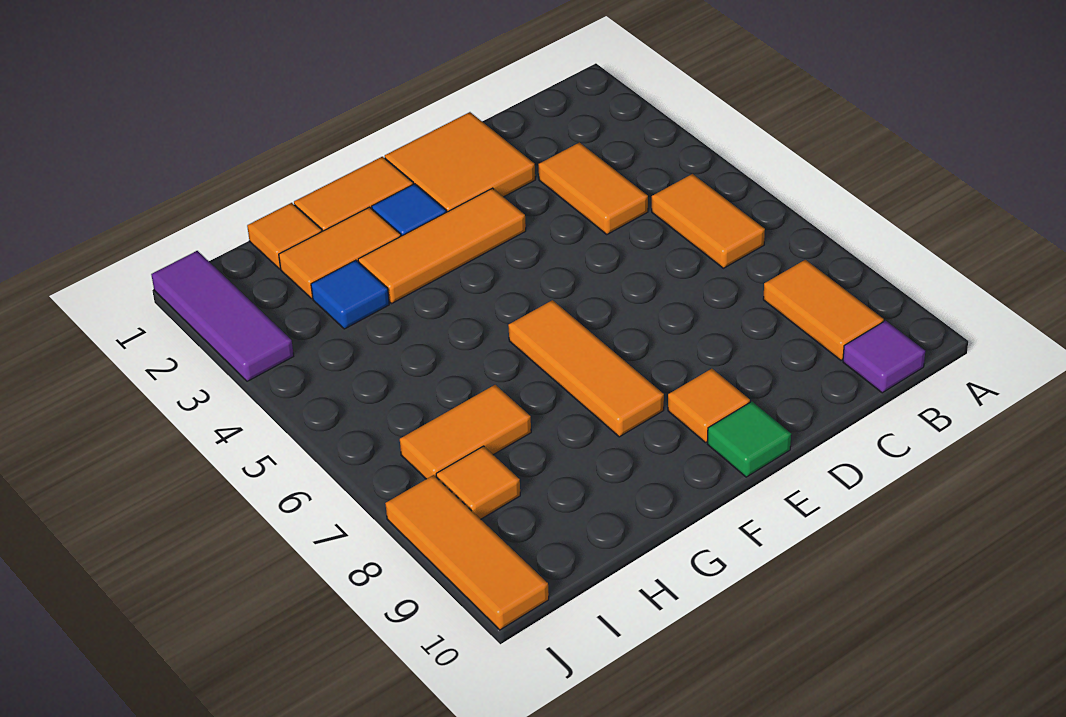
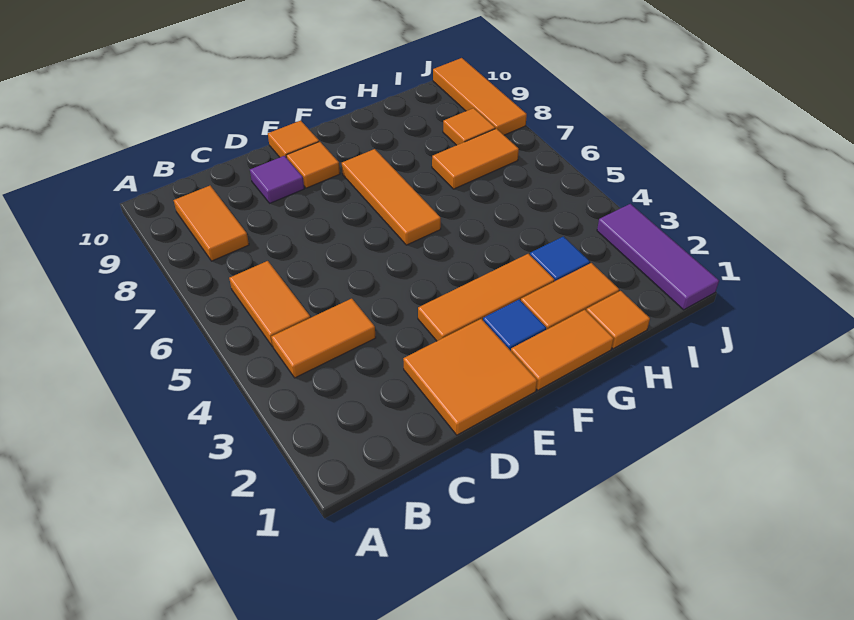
purple 1x1 tile [843,321,925,393] -> purple 1x1 tile moved to [250,156,304,203]
orange 1x2 tile [539,143,648,234] -> orange 1x2 tile turned to [271,299,376,378]
green 1x1 tile [707,402,791,477] -> orange 1x1 tile [268,121,319,158]

